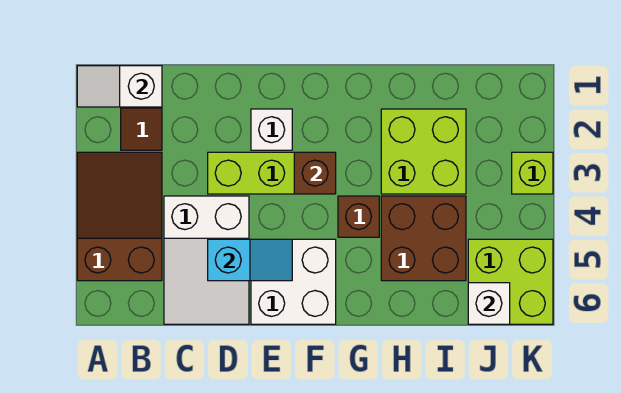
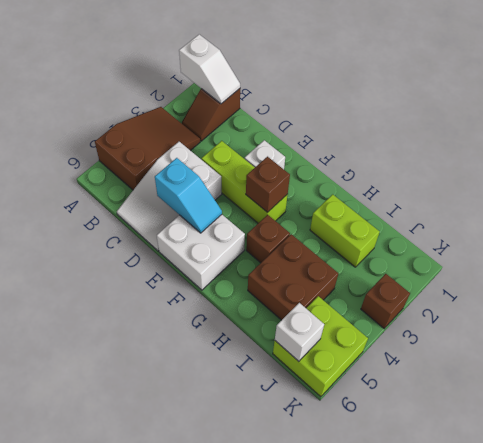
white 1x2 slope [77,66,162,107] -> white 1x2 slope turned to [179,34,240,104]
lime 2x2 brick [381,109,466,194] -> lime 1x2 brick [310,194,380,267]
lime 1x1 brick [512,152,553,194] -> brown 1x1 brick [361,274,410,328]

